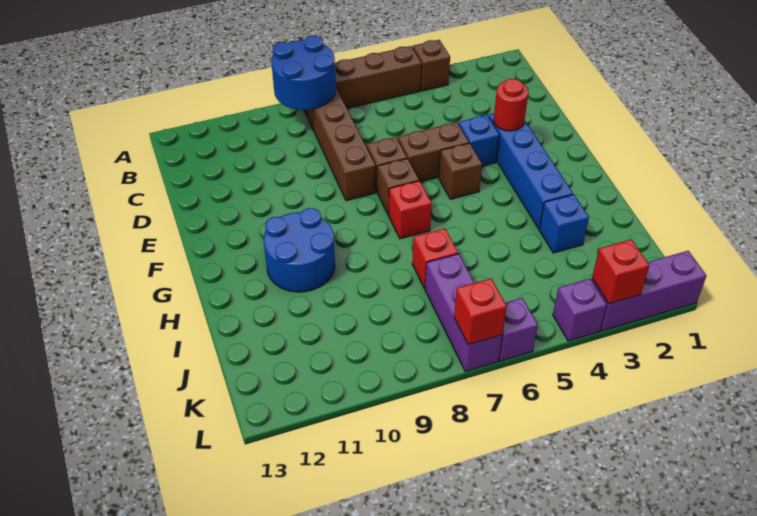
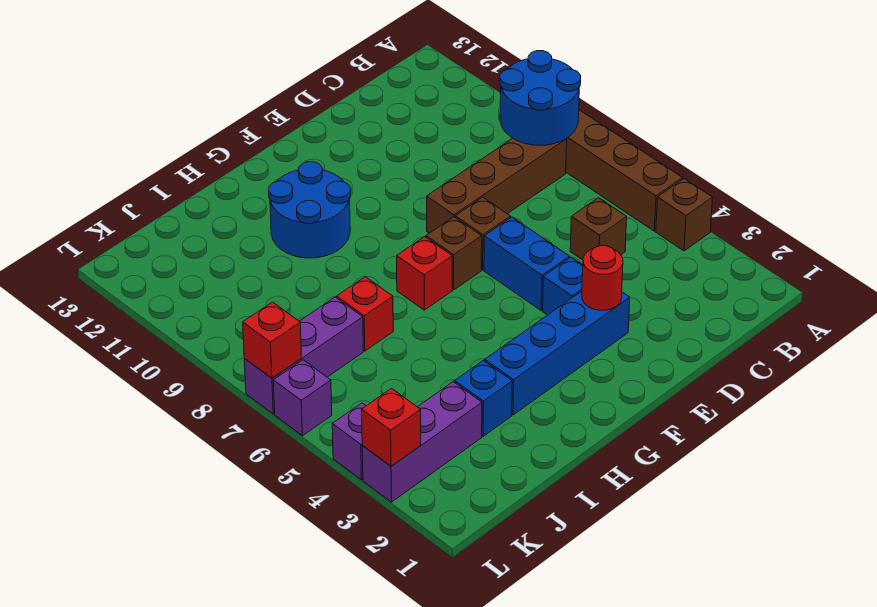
brown 1x2 brick [398,122,469,182] -> blue 1x2 brick [484,217,570,310]
brown 1x1 brick [439,143,482,199] -> brown 1x1 brick moved to [570,198,627,260]
purple 1x3 brick [592,251,706,331] -> purple 1x3 brick turned to [362,382,482,502]

